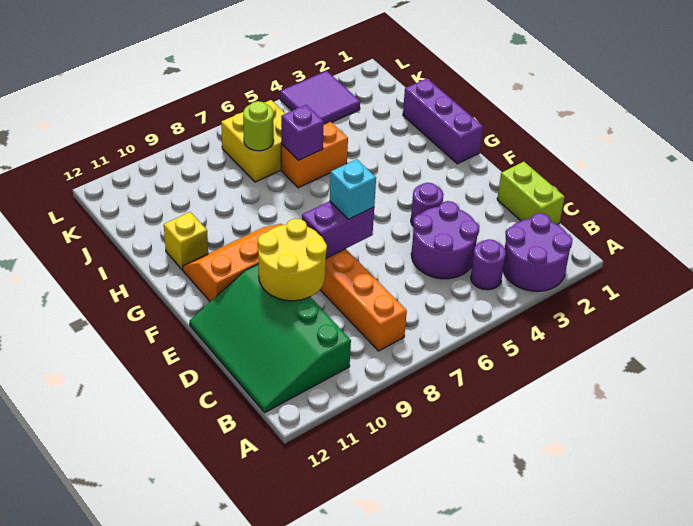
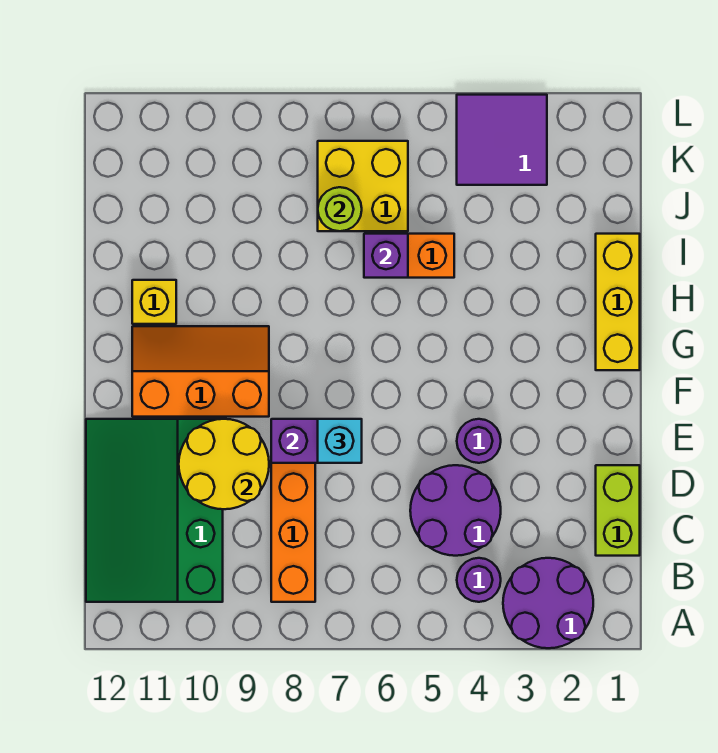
purple 1x3 brick [403,78,483,164] -> yellow 1x3 brick [596,234,640,370]

